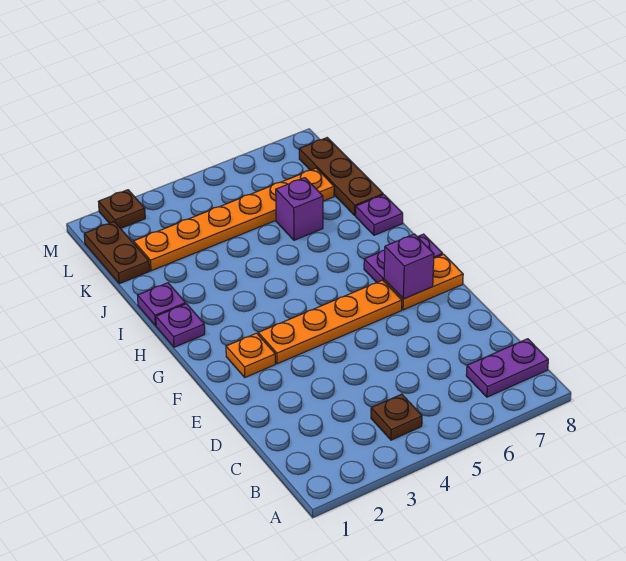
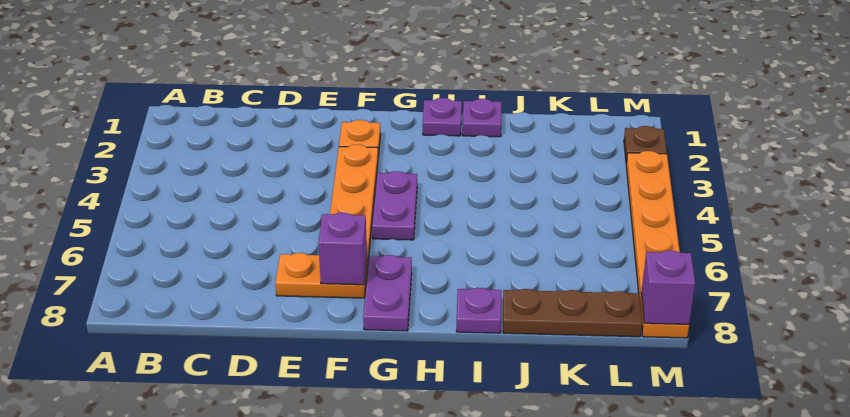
brown 1x1 plate [371,394,422,440] -> none
purple 1x2 plate [466,339,548,397] -> purple 1x2 plate moved to [372,171,417,240]
orange 1x2 plate [384,254,463,310] -> orange 1x2 plate turned to [275,253,367,298]
purple 1x1 brick [276,178,323,240] -> purple 1x1 brick moved to [641,251,695,324]
brown 1x2 plate [84,222,149,284] -> none
orange 1x6 plate [133,168,334,271] -> orange 1x6 plate moved to [626,151,689,338]

